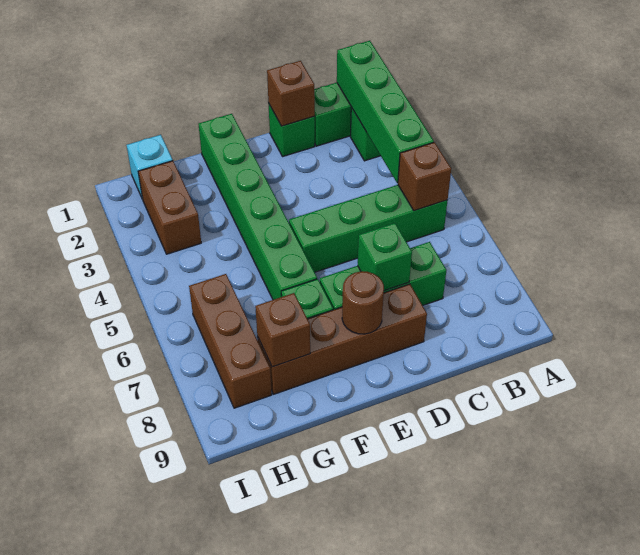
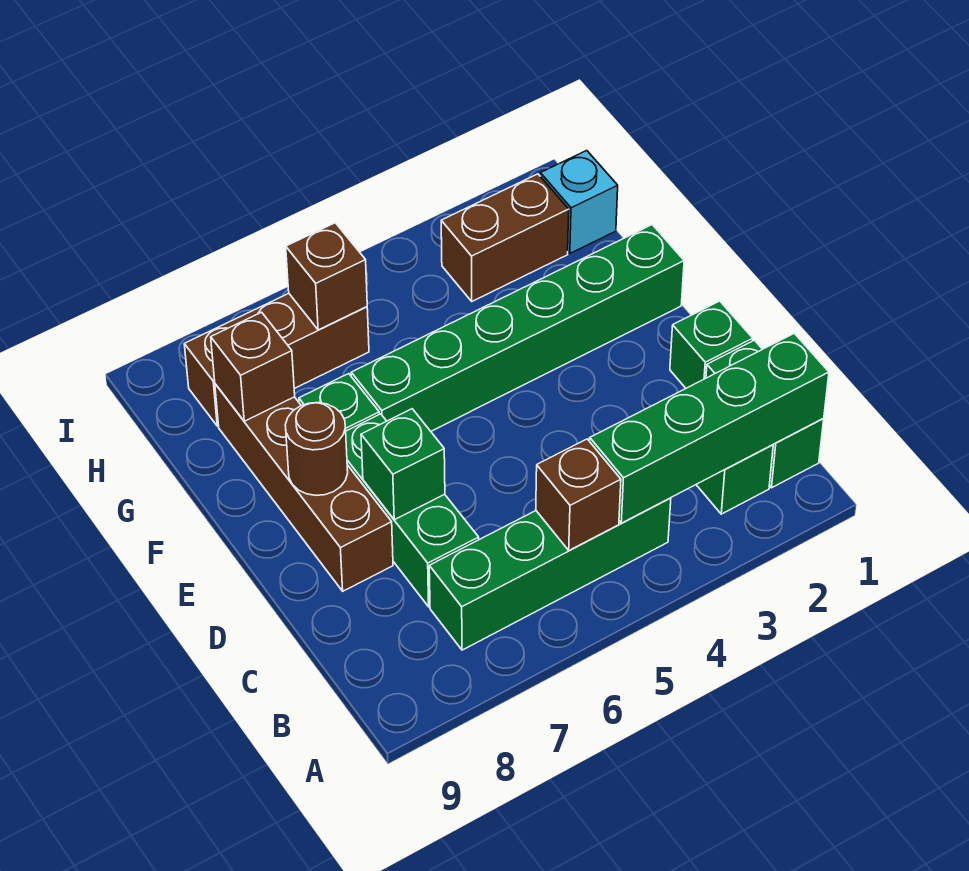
green 1x4 brick [289,185,448,272] -> green 1x4 brick turned to [429,498,671,650]
brown 1x1 brick [267,61,315,126] -> brown 1x1 brick moved to [286,223,367,330]

